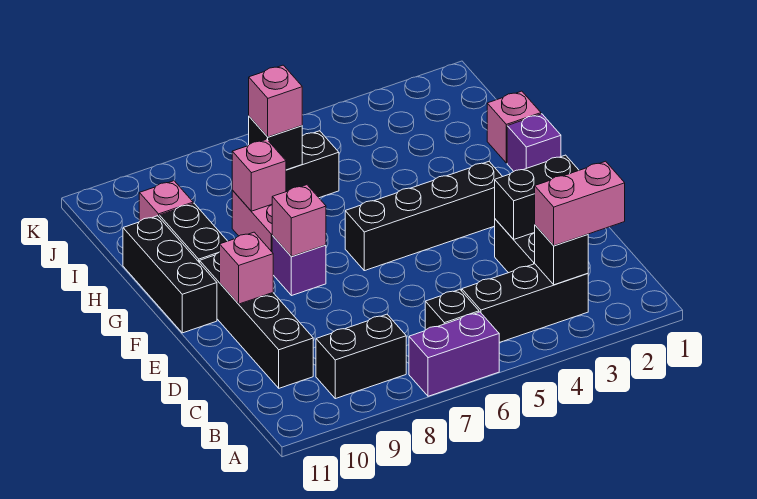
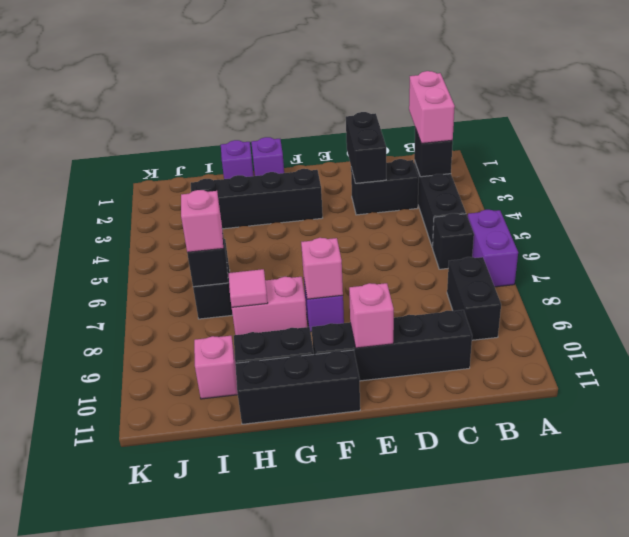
black 1x4 brick [345,162,503,271] -> black 1x4 brick turned to [191,169,323,229]
pink 1x1 brick [487,91,541,163] -> purple 1x1 brick [221,140,253,179]
pink 1x1 brick [232,139,286,211] -> pink 1x1 tile [229,269,268,307]

